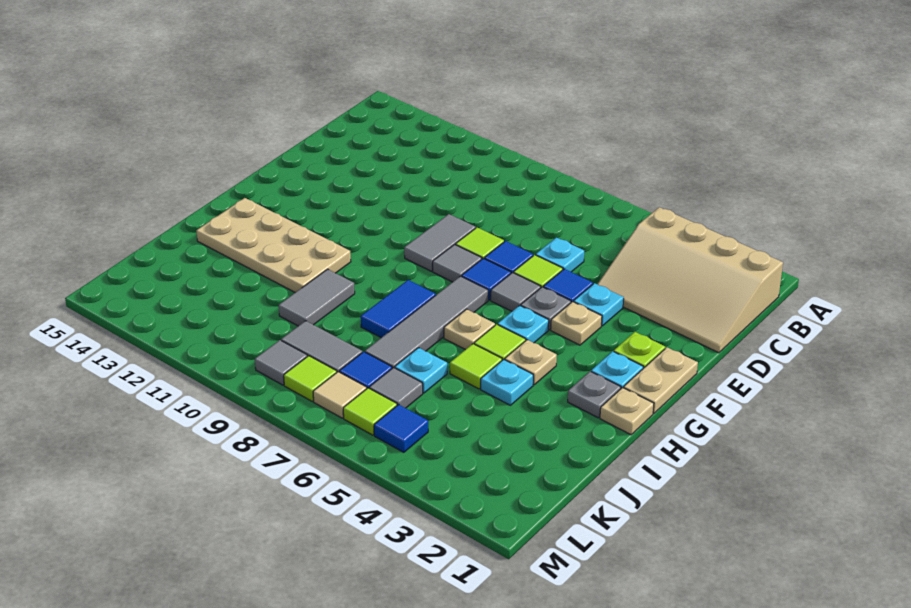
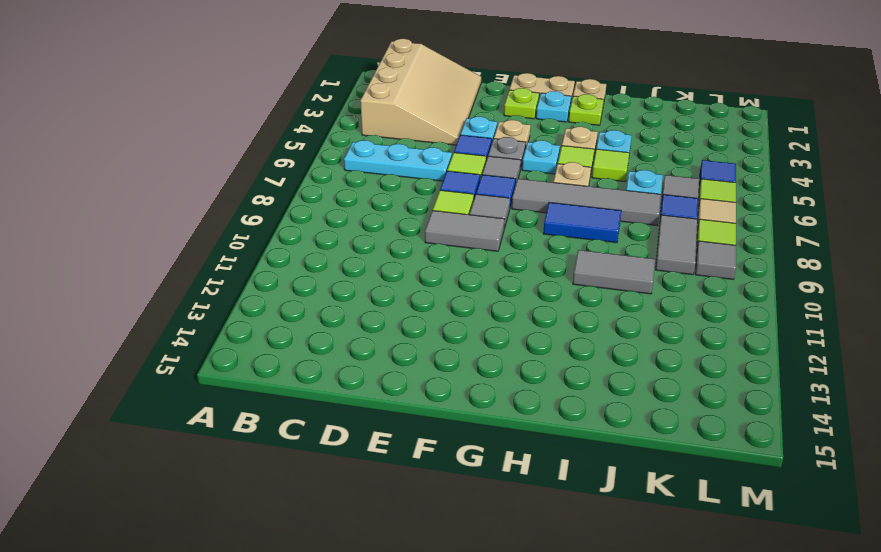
cyan 1x1 plate [536,238,584,272] -> cyan 1x3 plate [344,140,452,181]
grey 1x1 plate [568,371,621,418] -> lime 1x1 plate [569,94,604,125]
tan 2x4 plate [196,198,351,292] -> none

